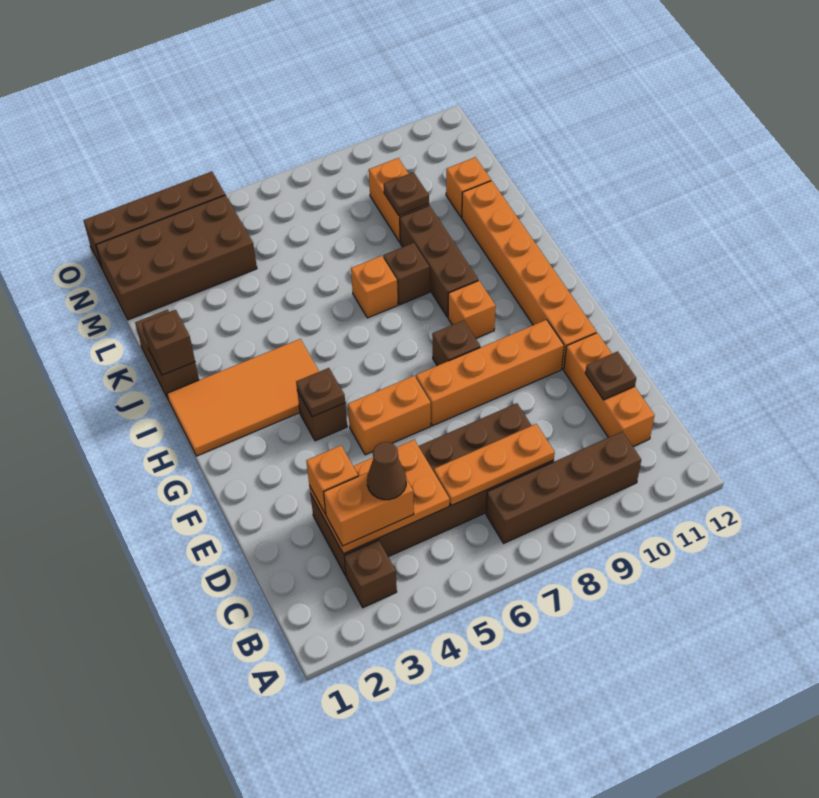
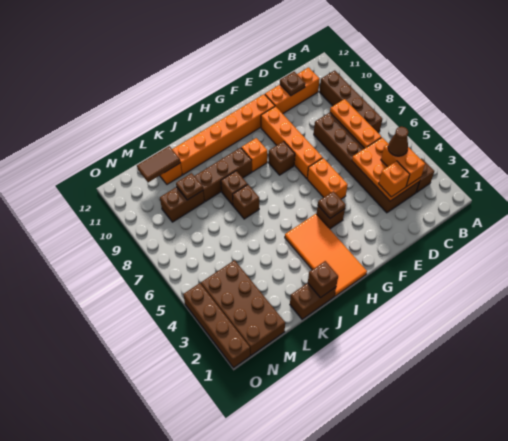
orange 1x1 brick [351,256,398,318] -> brown 1x1 brick [233,185,259,219]
orange 1x2 brick [369,158,429,242] -> brown 1x2 brick [160,187,204,222]
none -> brown 1x2 tile [137,146,180,182]

